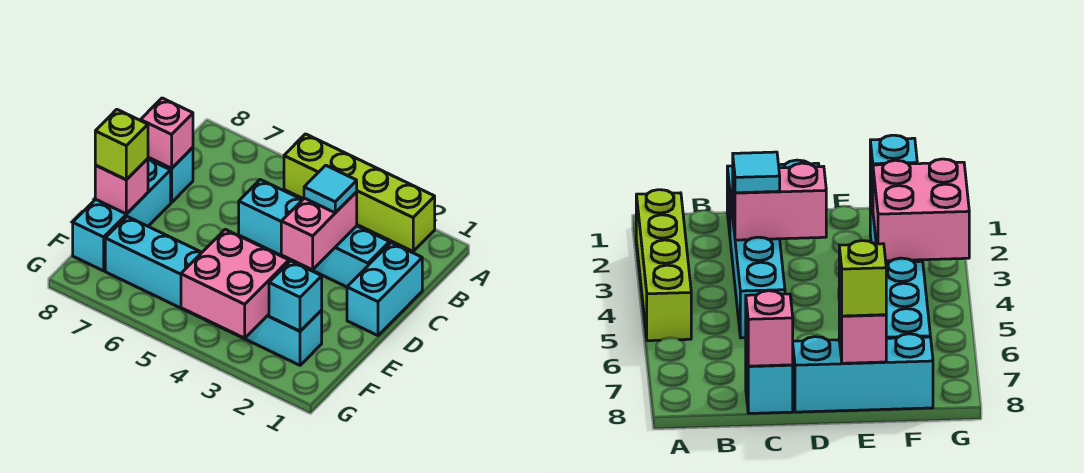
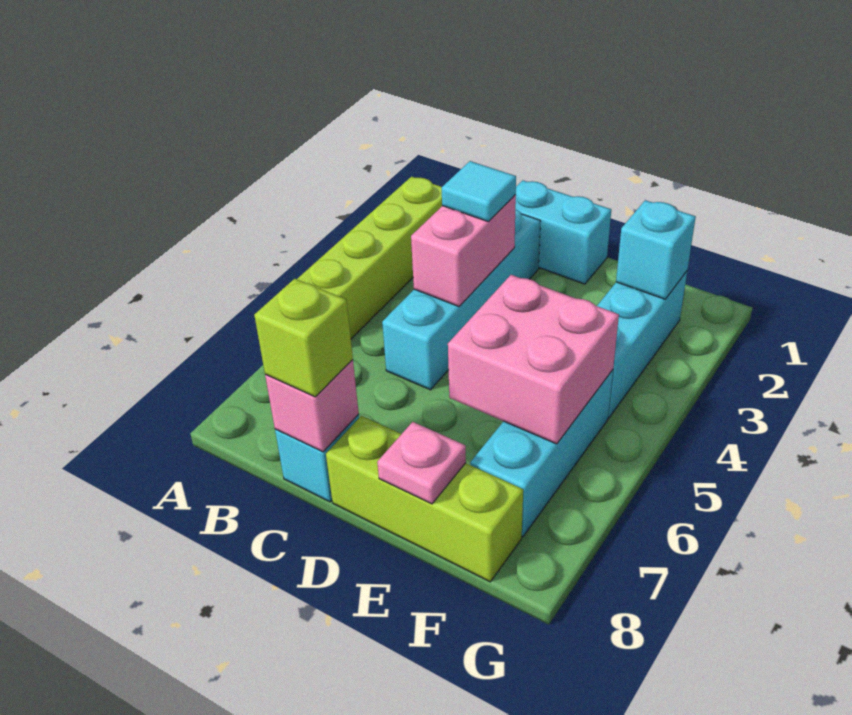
pink 1x2 brick [281,192,357,270] -> pink 1x2 brick turned to [411,195,516,307]
cyan 1x3 brick [73,159,171,271] -> lime 1x3 brick [326,416,523,582]
pink 1x1 brick [95,159,148,214] -> pink 1x1 plate [377,422,466,504]
lime 1x1 brick [95,109,148,180] -> lime 1x1 brick moved to [254,279,353,397]
pink 2x2 brick [181,229,289,338] -> pink 2x2 brick moved to [448,275,619,444]

